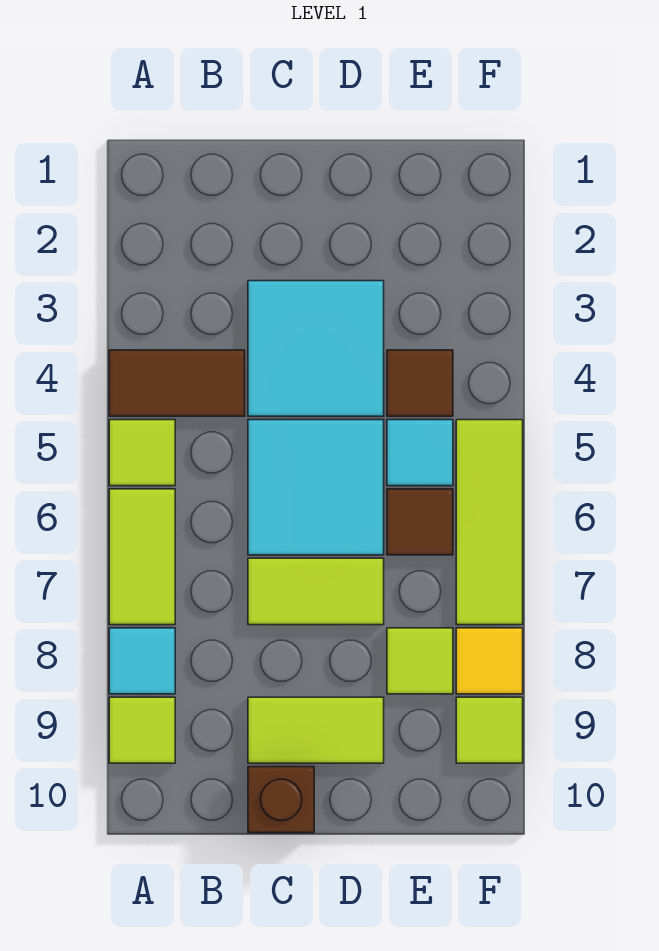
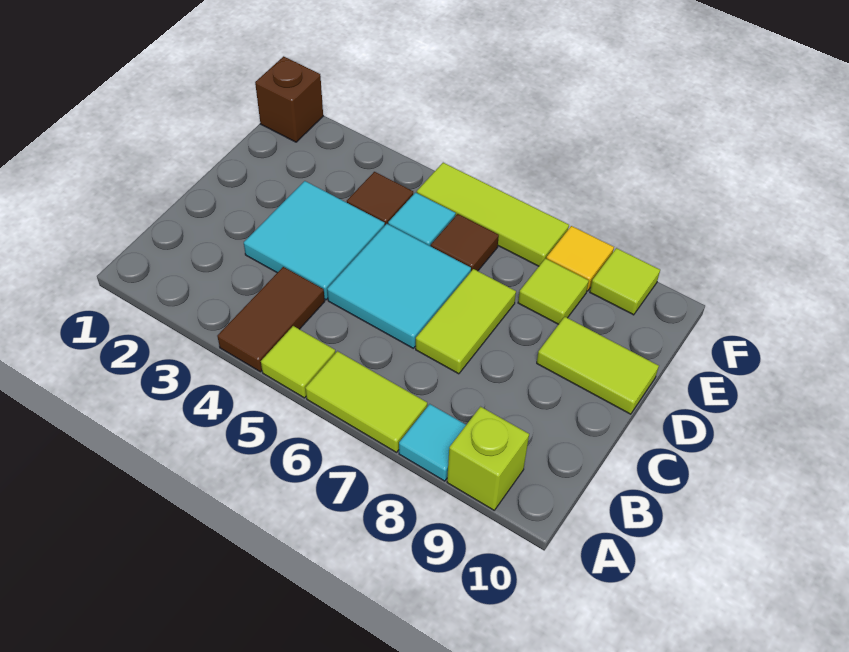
lime 1x1 tile [109,697,175,763] -> lime 1x1 brick [447,407,529,510]
lime 1x2 tile [248,697,384,763] -> lime 1x2 tile turned to [537,317,659,414]
brown 1x1 brick [248,767,314,833] -> brown 1x1 brick moved to [255,56,323,142]

